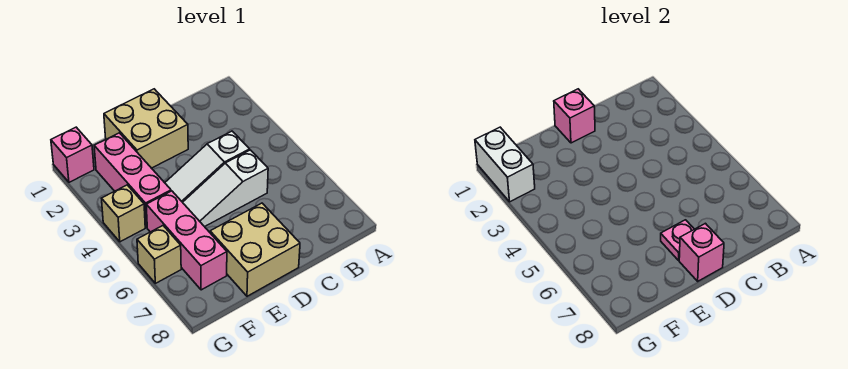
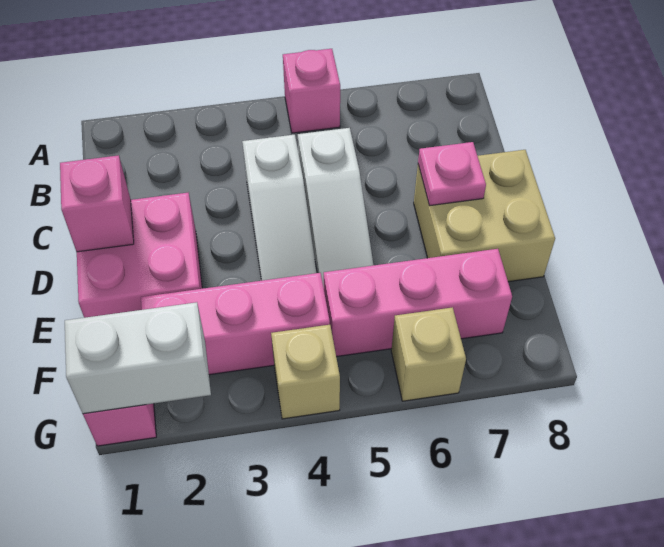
tan 2x2 brick [104,89,188,168] -> pink 2x2 brick [77,193,202,318]
pink 1x1 brick [679,223,724,281] -> pink 1x1 brick moved to [283,49,340,133]

